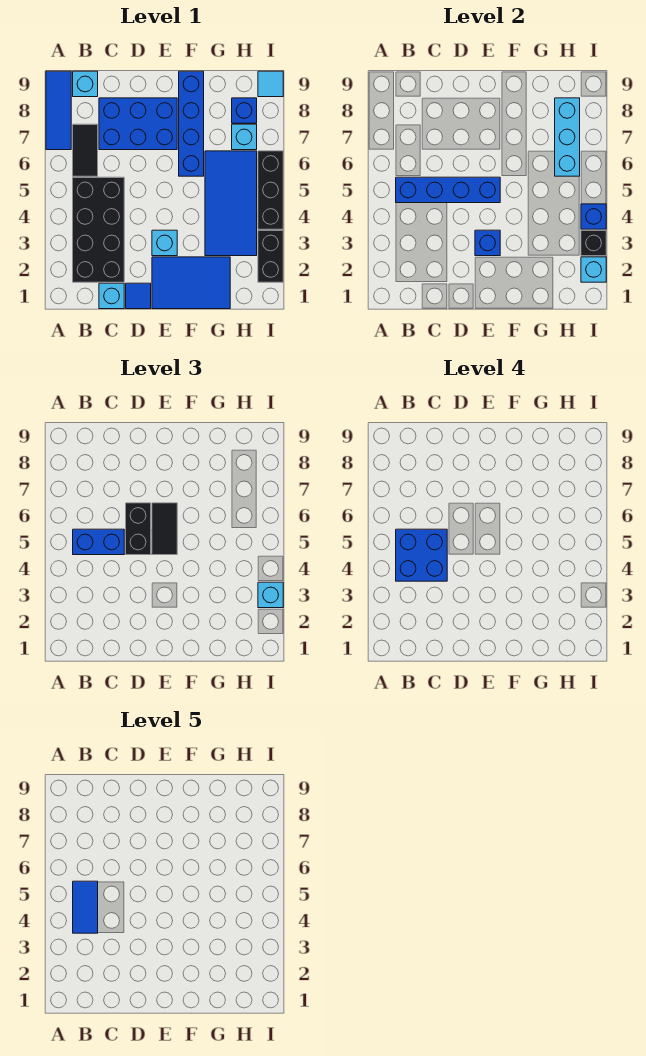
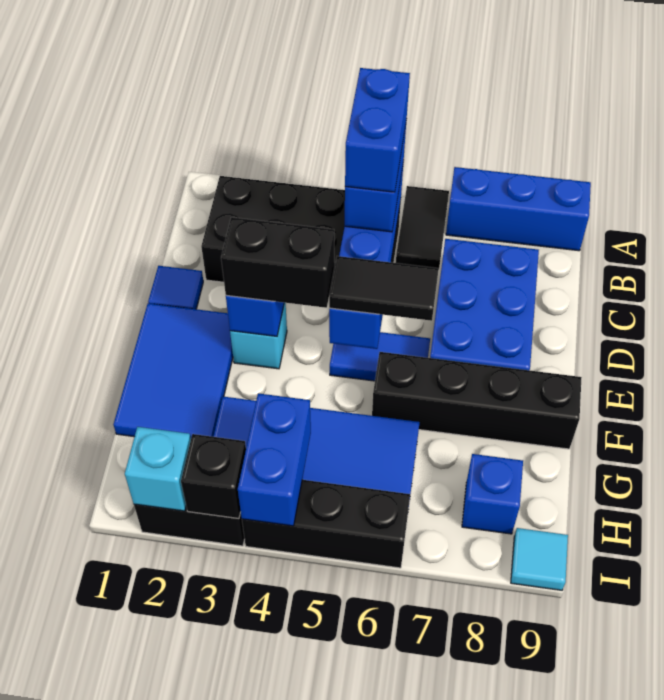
blue 1x3 tile [46,71,71,150] -> blue 1x3 brick [446,167,591,251]
blue 2x2 brick [396,529,447,581] -> blue 1x2 brick [345,68,410,192]
blue 1x2 tile [73,881,98,933] -> blue 1x2 tile moved to [330,332,430,381]
black 1x2 tile [73,124,98,176] -> black 1x2 tile turned to [396,186,449,271]
cyan 1x1 brick [73,71,98,97] -> none
cyan 1x1 brick [99,283,124,309] -> none
black 1x2 brick [126,503,151,555] -> black 1x2 brick moved to [221,217,334,308]
blue 1x4 brick [179,71,204,176] -> black 1x4 brick [372,352,582,449]
cyan 1x3 brick [555,98,580,176] -> none
cyan 1x1 brick [232,124,257,150] -> none
cyan 1x1 brick [258,582,283,608] -> none
blue 1x1 brick [581,204,606,229] -> blue 1x2 brick [238,393,311,526]

